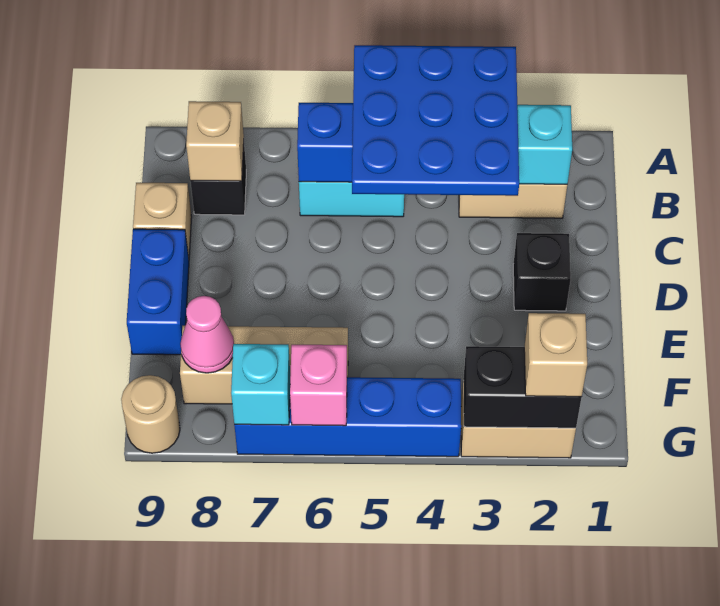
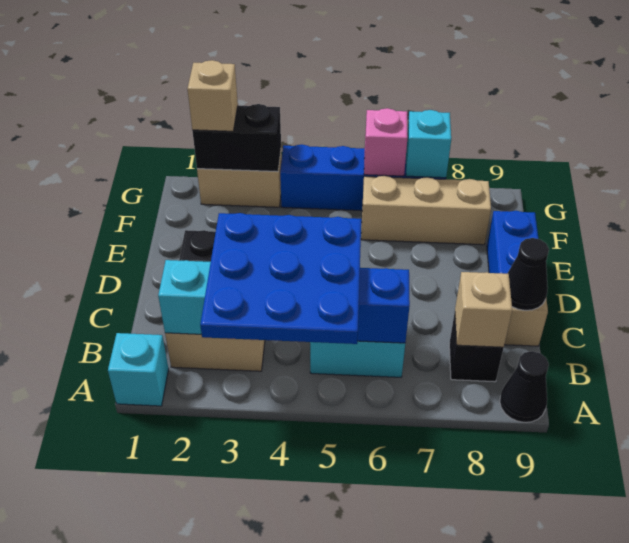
none -> cyan 1x1 brick [108,333,169,406]
none -> black 1x1 cone [500,351,549,422]
none -> black 1x1 cone [507,238,549,310]
pink 1x1 cone [180,296,234,373] -> none
tan 1x1 round brick [121,375,180,453] -> none

